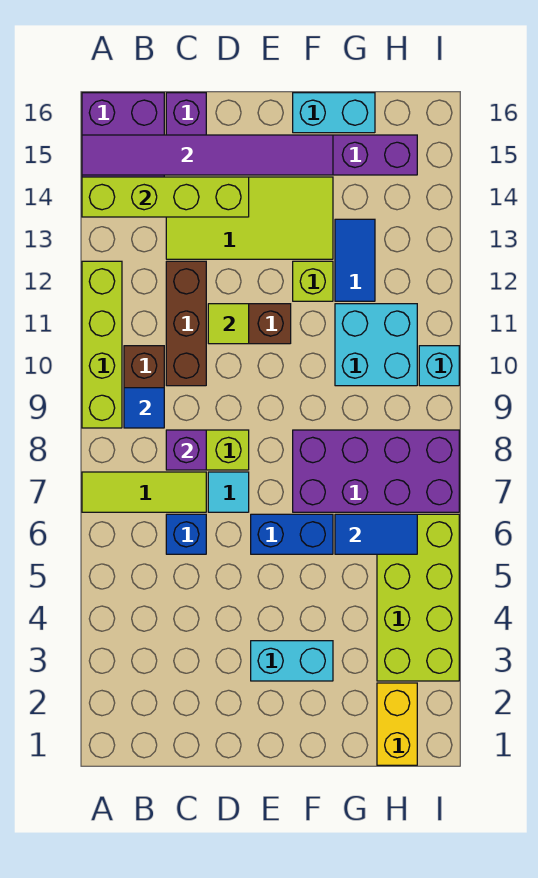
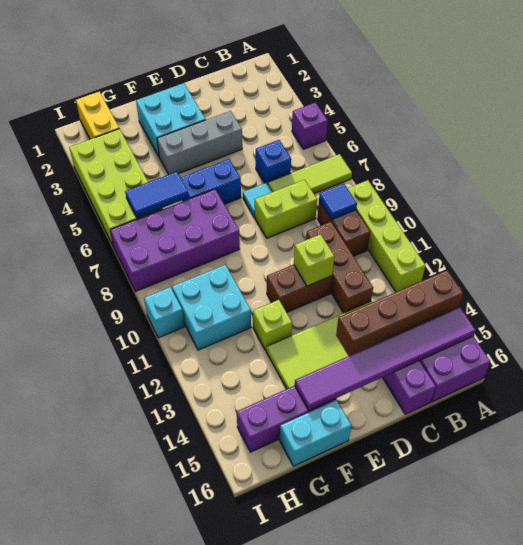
lime 1x4 brick [82,177,249,217] -> brown 1x4 brick [336,270,463,356]
purple 1x1 brick [166,430,206,470] -> purple 1x1 brick moved to [292,102,328,149]
none -> grey 1x3 brick [157,111,242,175]
lime 1x1 tile [208,304,249,344] -> lime 1x1 brick [294,234,334,286]
cyan 1x2 brick [251,641,333,681] -> cyan 2x2 brick [136,83,206,156]
blue 1x2 tile [335,219,375,301] -> none

